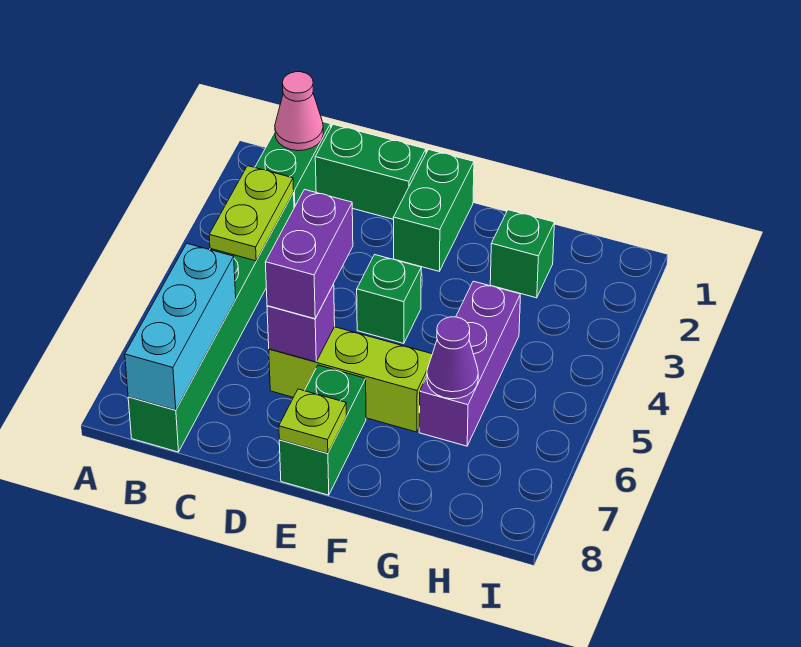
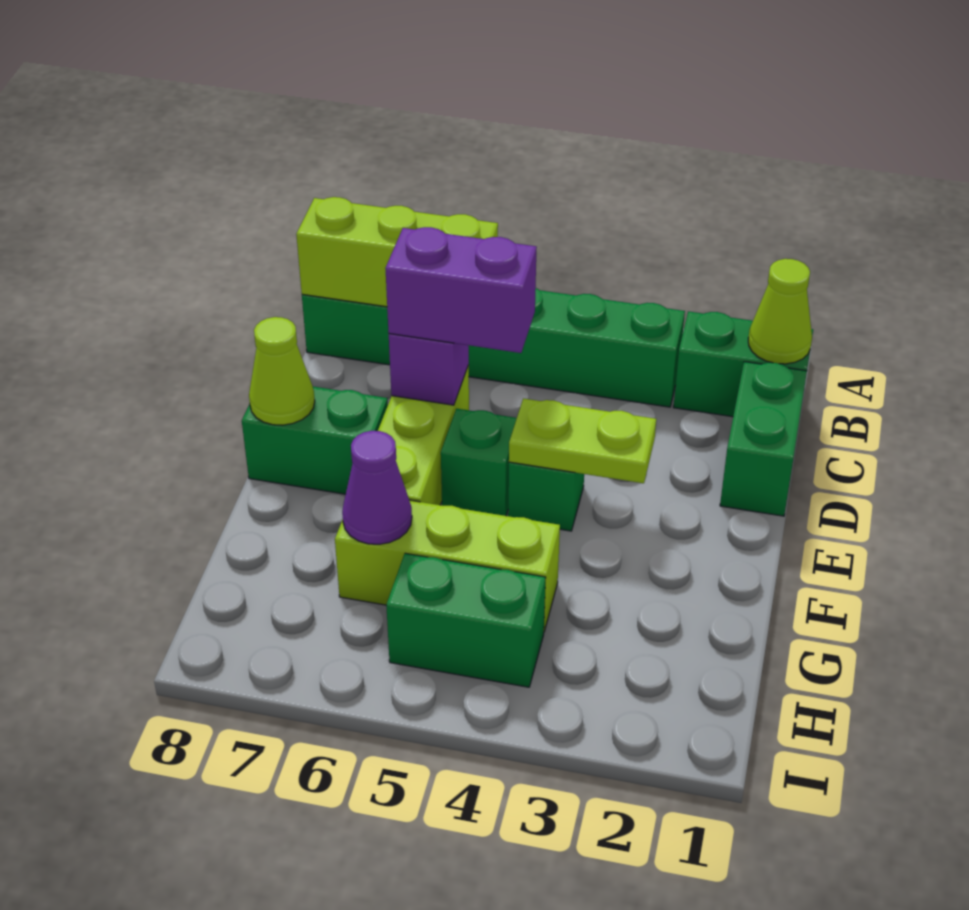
pink 1x1 cone [275,72,323,151] -> lime 1x1 cone [748,259,812,364]
lime 1x2 plate [209,166,294,261] -> lime 1x2 plate moved to [509,398,656,483]
cyan 1x3 brick [125,244,236,410] -> lime 1x3 brick [296,197,498,307]
green 1x2 brick [393,149,474,271] -> green 1x2 brick moved to [386,553,546,687]
lime 1x1 plate [279,389,346,453] -> lime 1x1 cone [249,317,315,425]
green 1x1 brick [490,210,554,298] -> green 1x1 brick moved to [441,409,517,516]
purple 1x3 brick [419,281,520,446] -> lime 1x3 brick [335,500,560,631]

